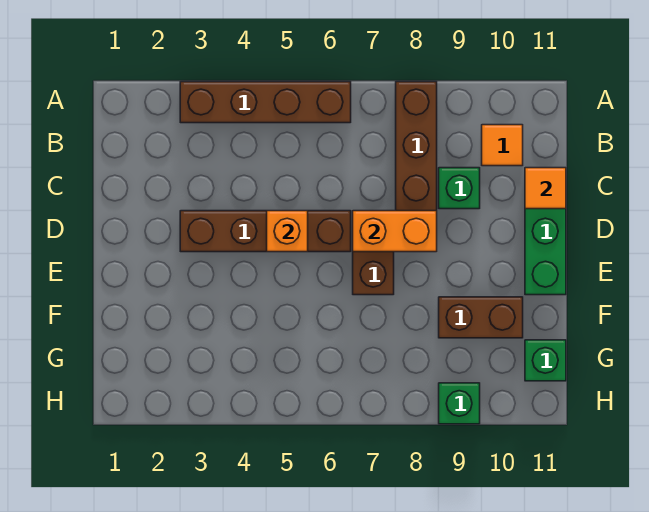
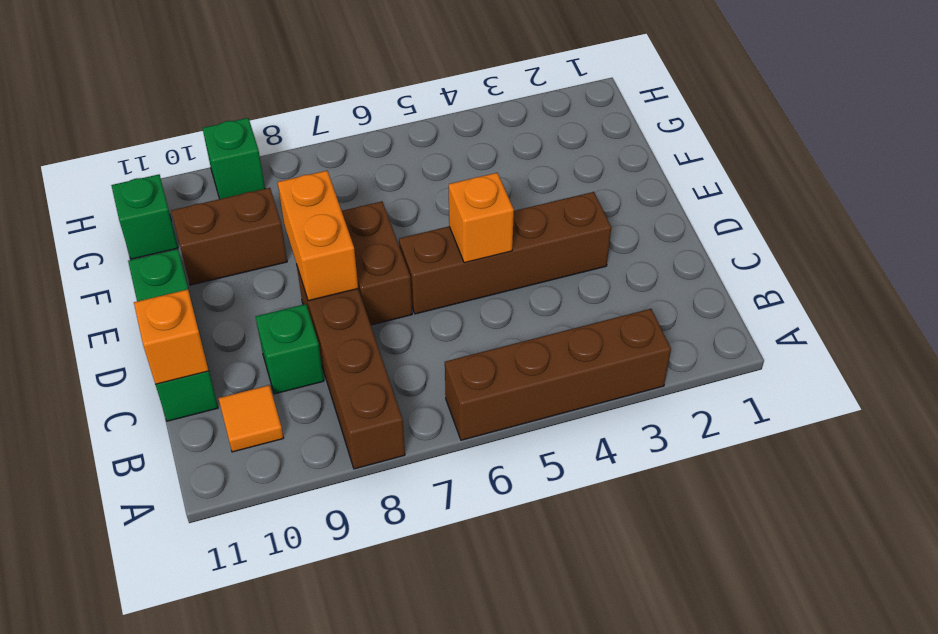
orange 1x1 tile [525,168,566,209] -> orange 1x1 brick [134,289,209,384]
orange 1x2 brick [353,211,437,252] -> orange 1x2 brick turned to [278,171,358,301]

